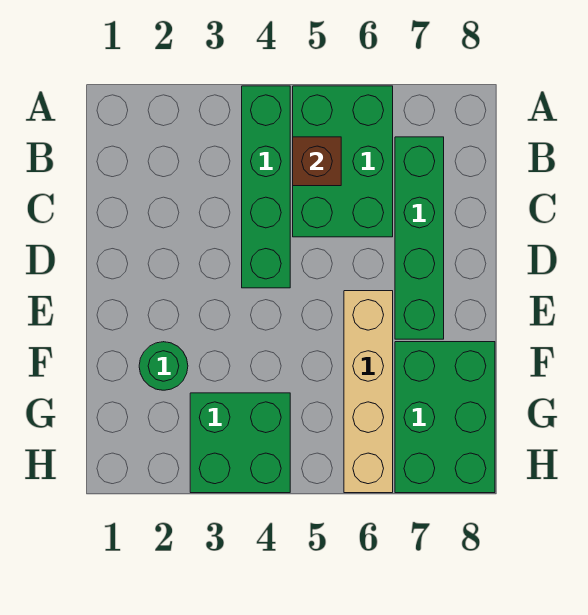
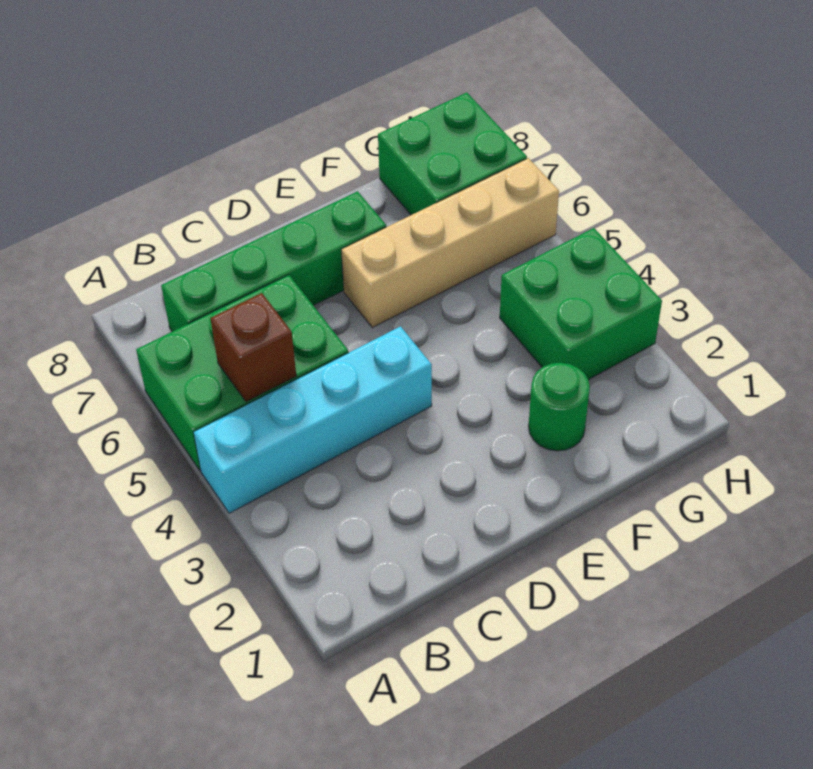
green 1x4 brick [242,86,290,288] -> cyan 1x4 brick [194,326,432,513]
green 2x3 brick [395,342,495,493] -> green 2x2 brick [378,92,527,215]

